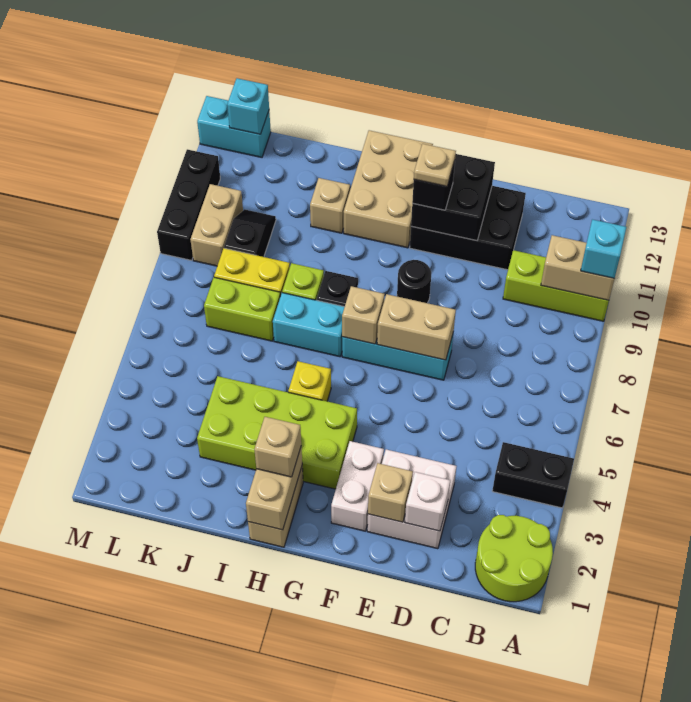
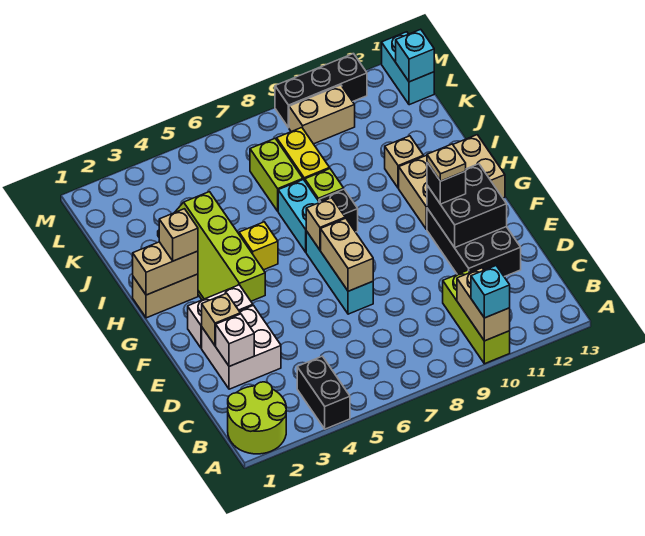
black 1x1 round brick [397,260,432,303] -> none
lime 2x4 brick [197,376,357,489] -> lime 2x4 slope [158,192,265,301]
black 1x2 slope [224,209,276,257] -> none

